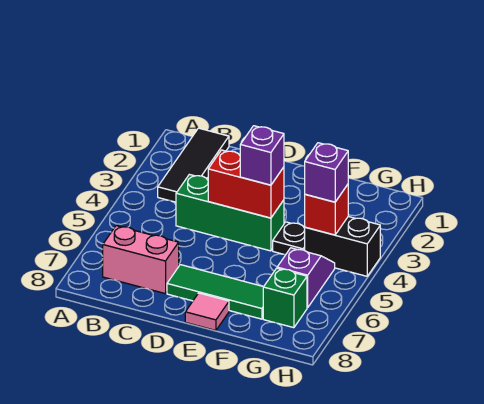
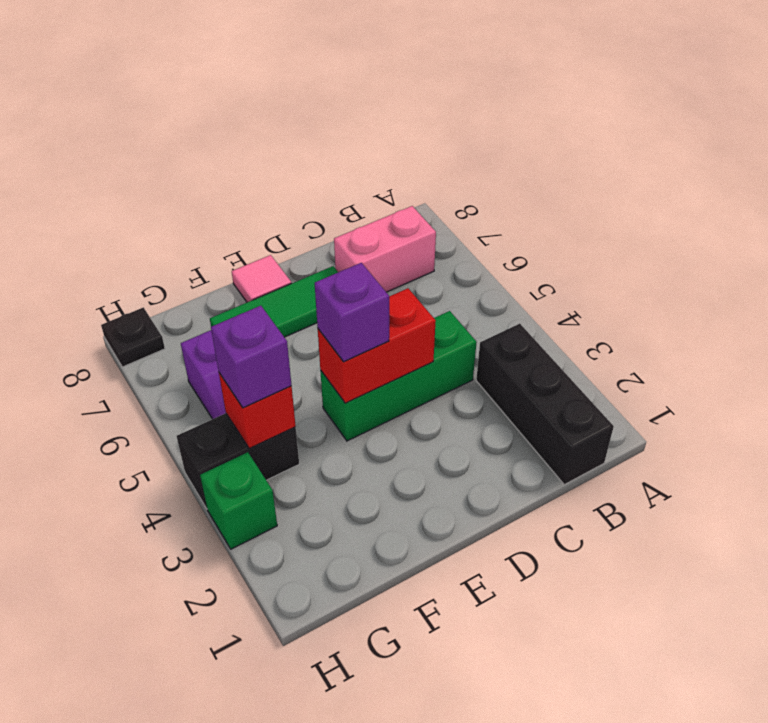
black 1x3 tile [158,128,229,202] -> black 1x3 brick [476,324,614,485]
black 1x1 plate [273,222,305,255] -> black 1x1 plate moved to [101,307,165,367]
green 1x1 brick [263,268,307,328] -> green 1x1 brick moved to [200,452,277,549]

